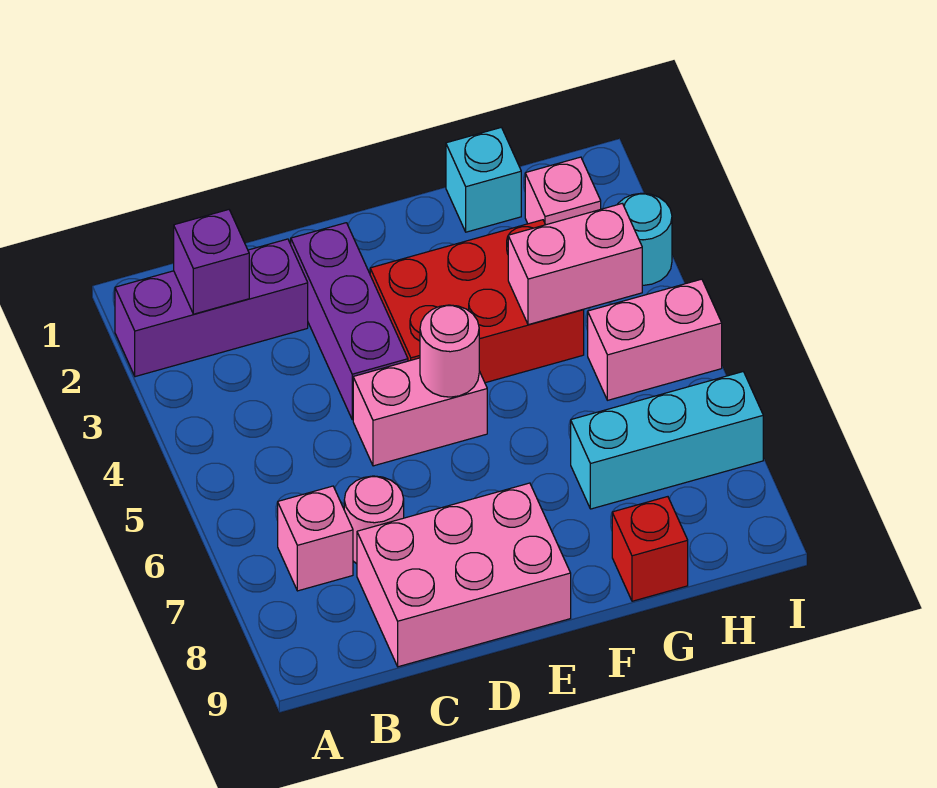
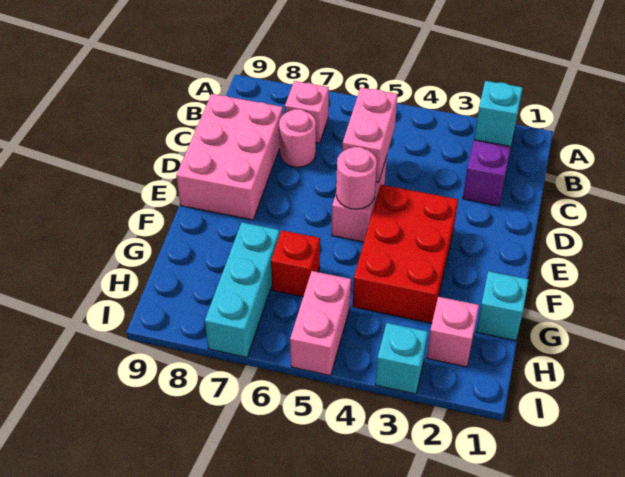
purple 1x1 brick [174,210,249,314] -> cyan 1x1 brick [474,81,522,146]
purple 1x3 brick [291,223,408,420] -> none
pink 1x2 brick [508,203,642,325] -> pink 1x2 brick moved to [342,87,398,182]
red 1x1 brick [612,497,688,601] -> red 1x1 brick moved to [271,230,320,297]
cyan 1x1 round brick [618,193,672,285] -> cyan 1x1 brick [375,323,428,394]

